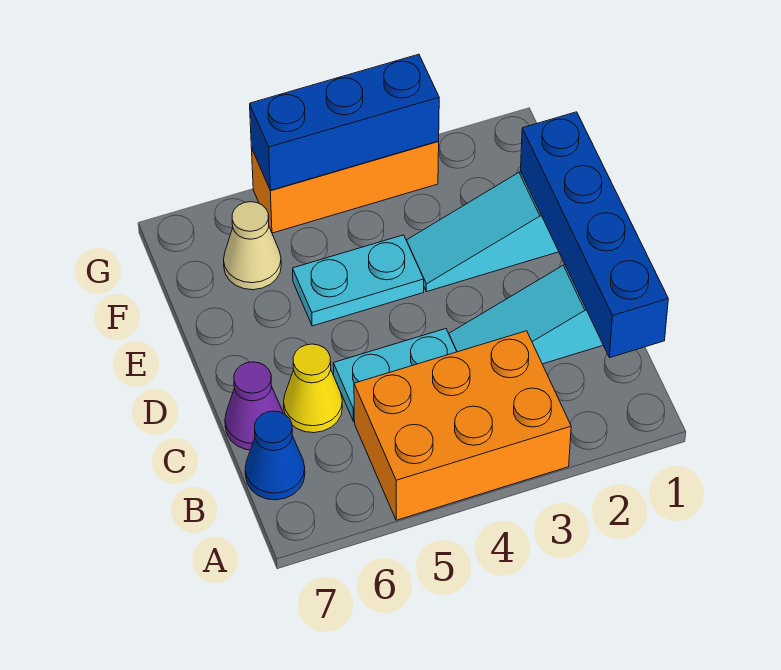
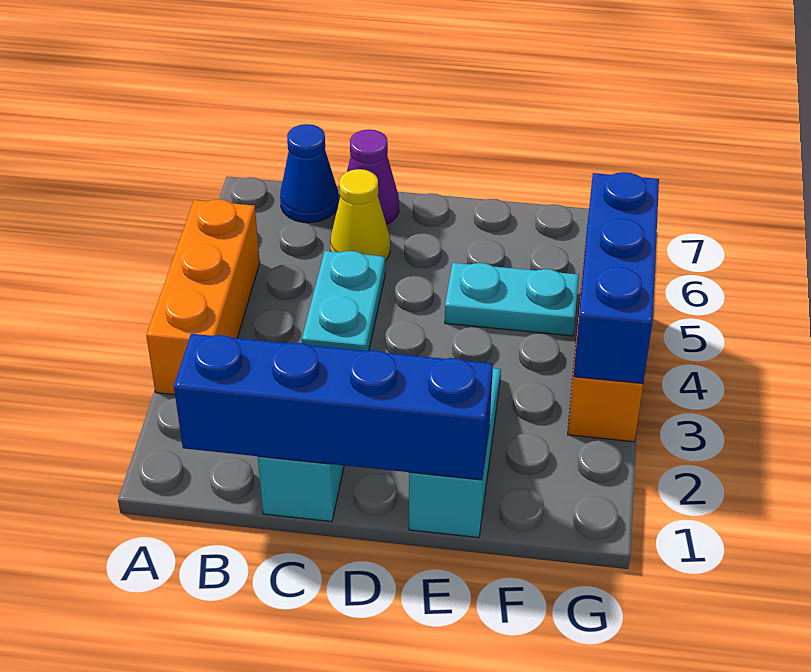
orange 2x3 brick [354,331,571,520] -> orange 1x3 brick [146,199,260,395]
cyan 1x2 plate [293,235,424,326] -> cyan 1x2 plate turned to [445,263,579,336]
tan 1x1 cone [224,202,281,290] -> none

